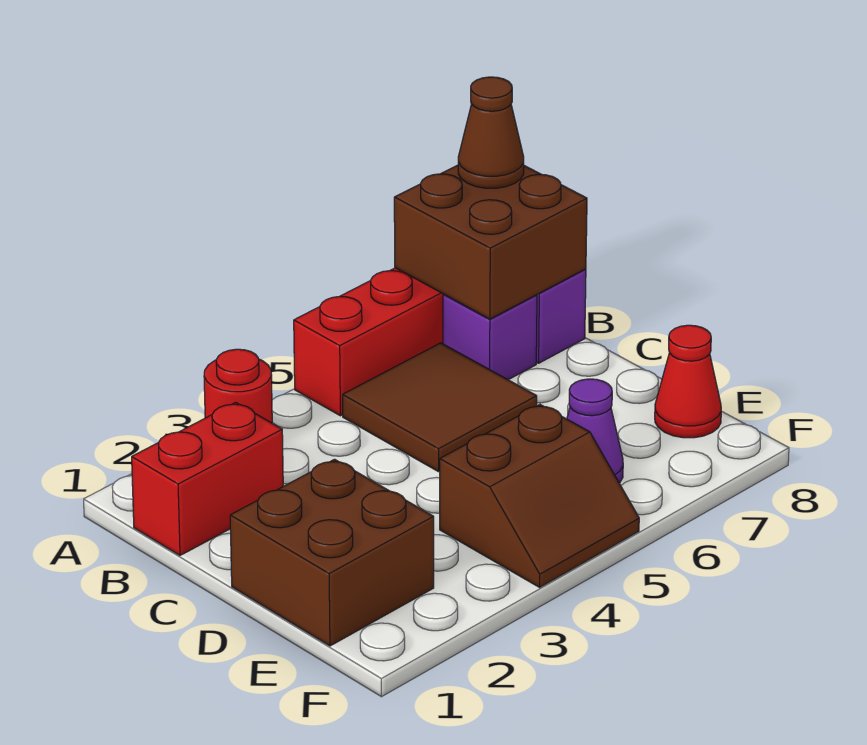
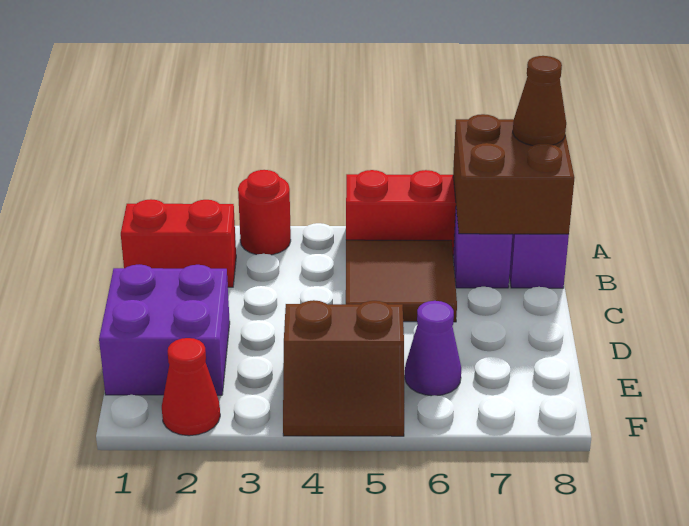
brown 2x2 brick [230,459,434,646] -> purple 2x2 brick [99,265,230,395]
red 1x1 cone [655,325,721,438] -> red 1x1 cone moved to [162,338,220,436]

